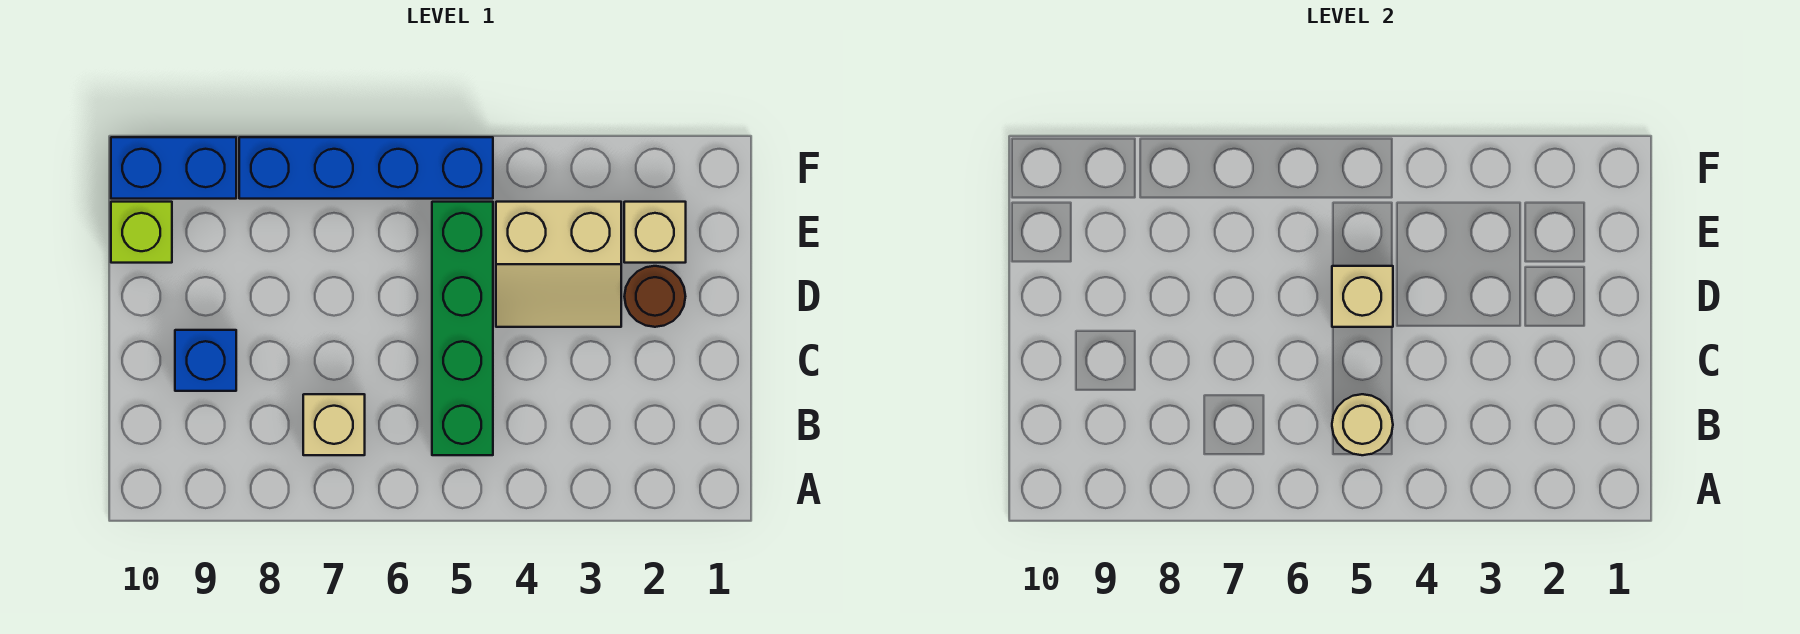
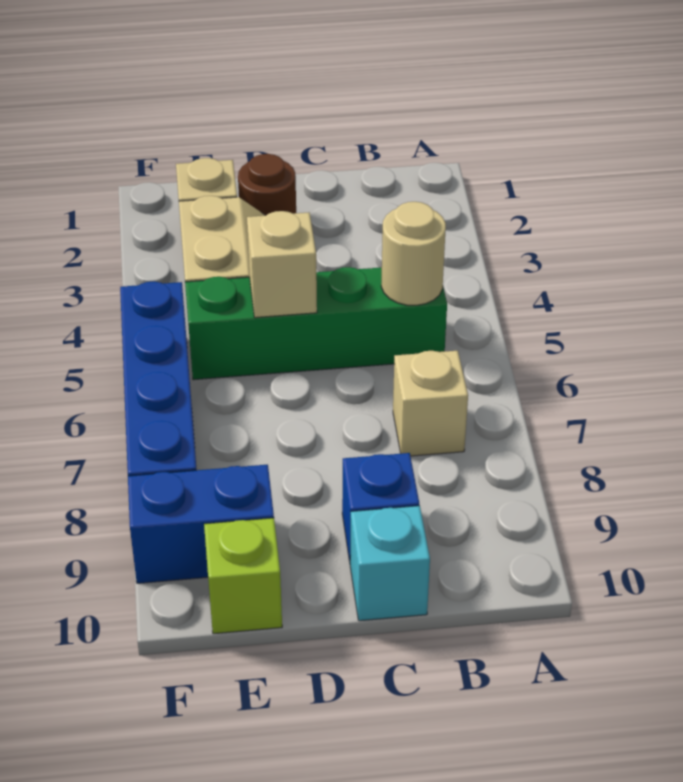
none -> cyan 1x1 brick [350,506,430,621]
blue 1x2 brick [111,137,236,199] -> blue 1x2 brick turned to [128,465,274,583]

